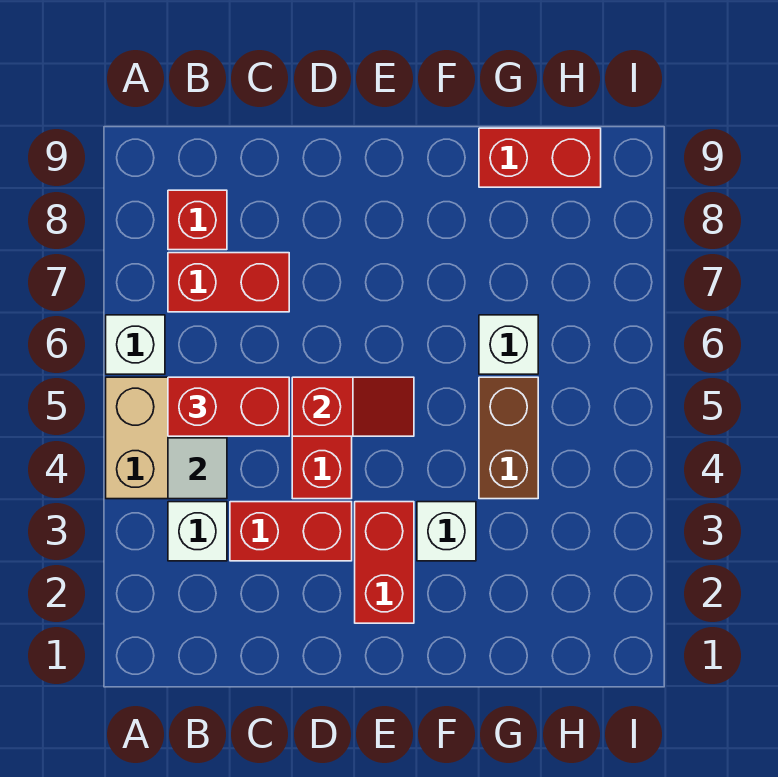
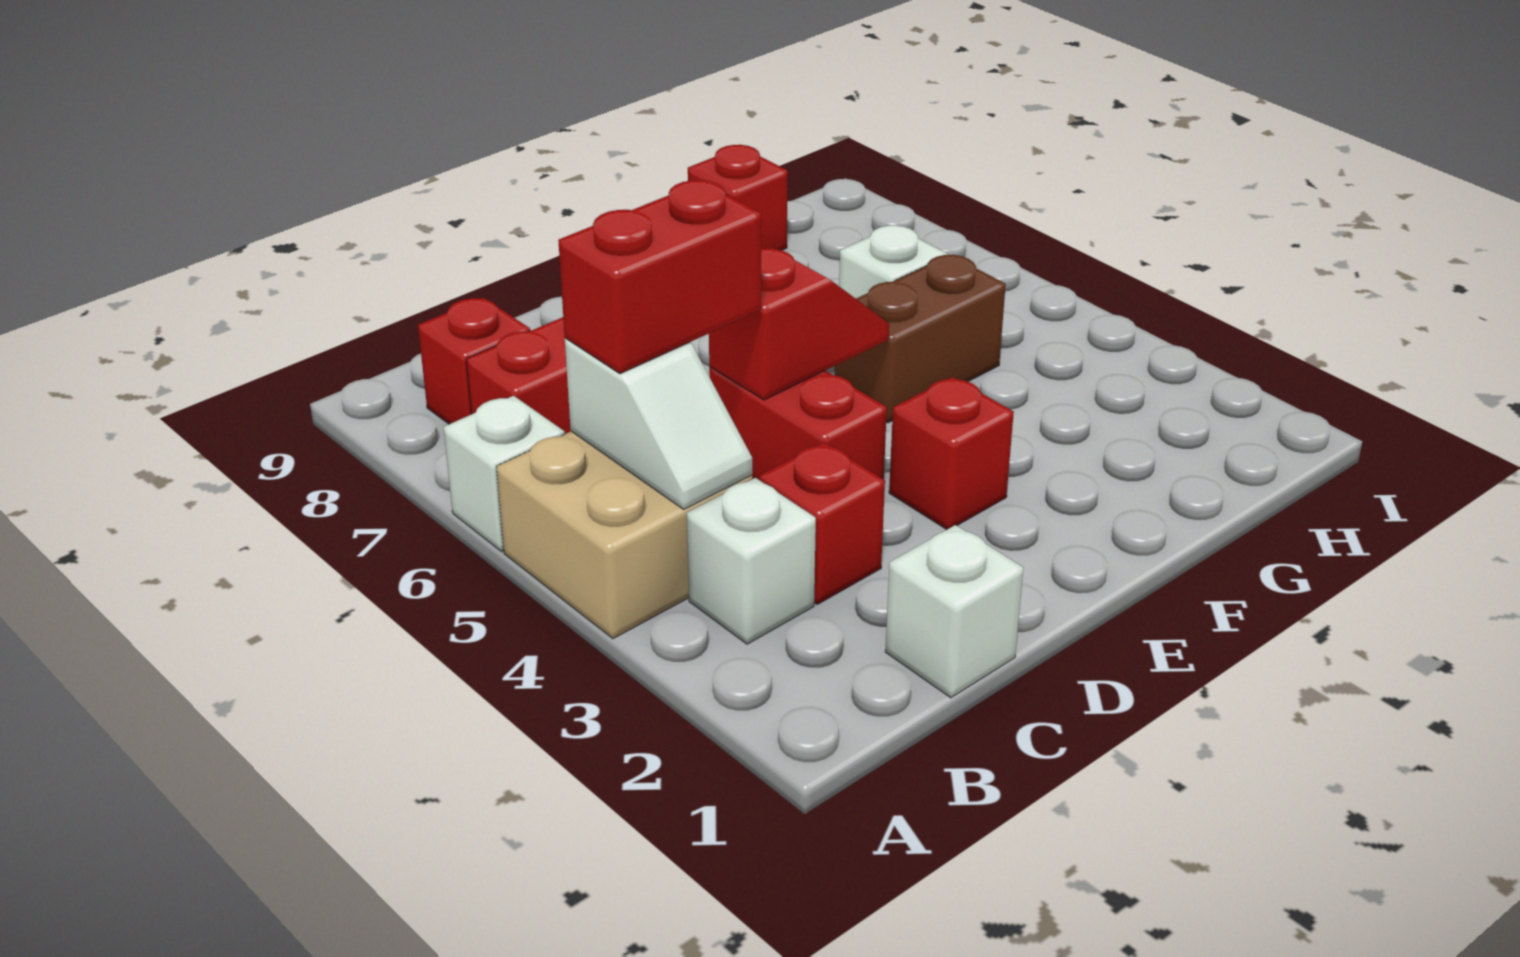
red 1x2 brick [230,502,352,561] -> red 1x1 brick [759,443,885,604]
red 1x2 brick [355,502,414,623] -> red 1x1 brick [889,377,1014,529]
white 1x1 brick [417,502,476,561] -> white 1x1 brick moved to [885,525,1023,698]
brown 1x2 brick [479,377,538,499] -> brown 1x2 brick turned to [835,255,1006,423]
red 1x2 brick [479,128,601,187] -> red 1x1 brick [688,145,788,250]

